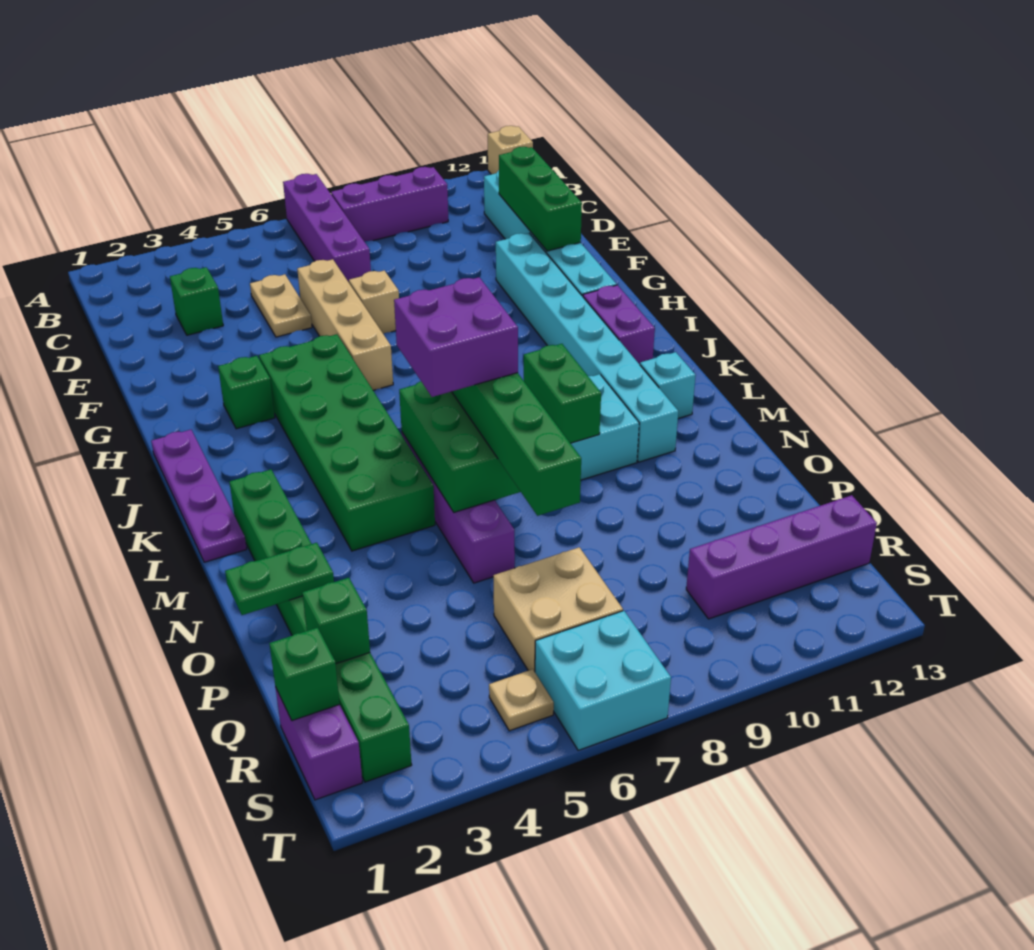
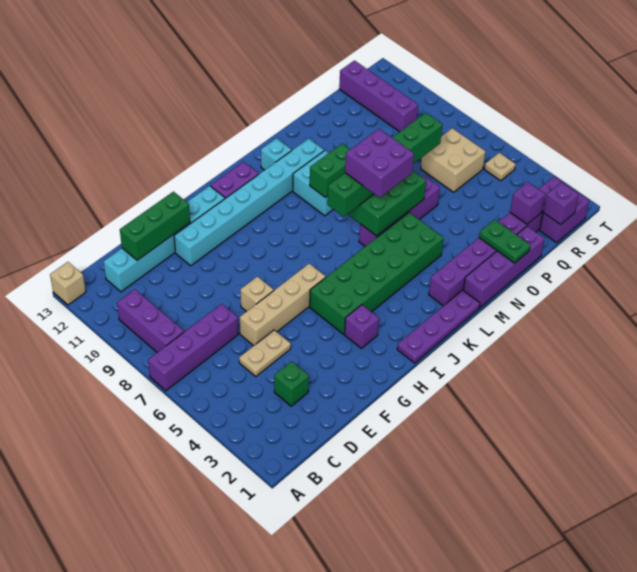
green 1x1 brick [218,356,275,429] -> purple 1x1 brick [345,305,379,348]
green 1x8 brick [230,469,412,782] -> purple 1x8 brick [429,176,570,306]
none -> purple 1x4 brick [463,226,545,308]
green 1x1 brick [302,578,370,664] -> purple 1x1 brick [510,182,545,224]
green 1x1 brick [269,628,340,721] -> purple 1x1 brick [543,182,579,225]
cyan 2x2 brick [535,611,671,750] -> none

